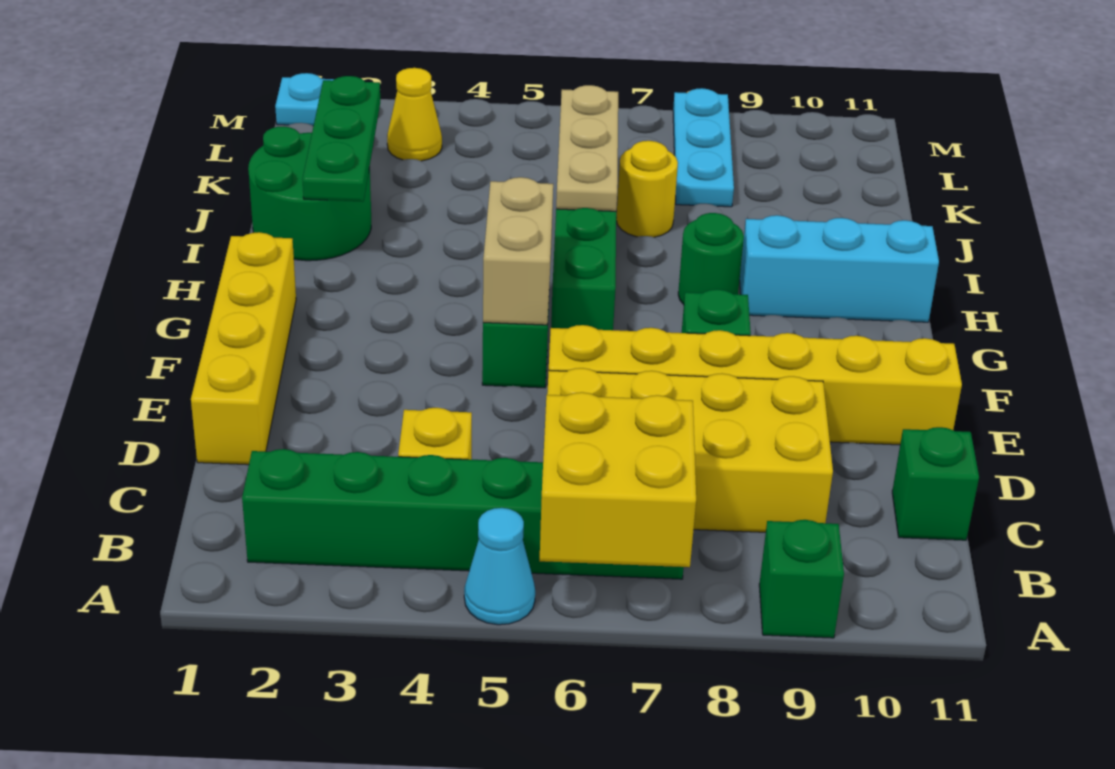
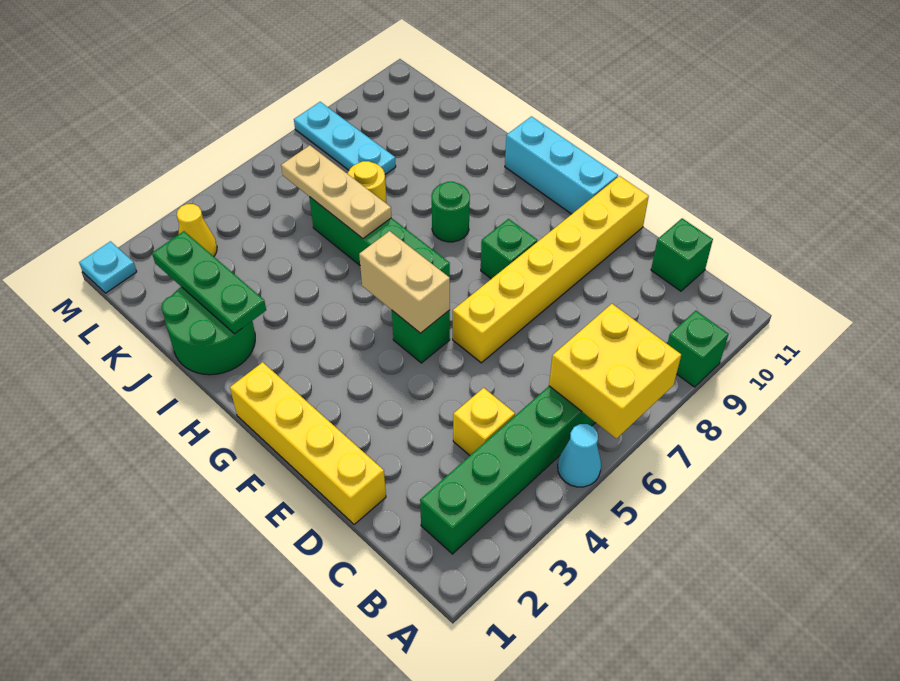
yellow 2x4 brick [547,368,833,532] -> none
cyan 1x3 brick [740,215,939,322] -> cyan 1x3 brick turned to [505,116,618,214]

